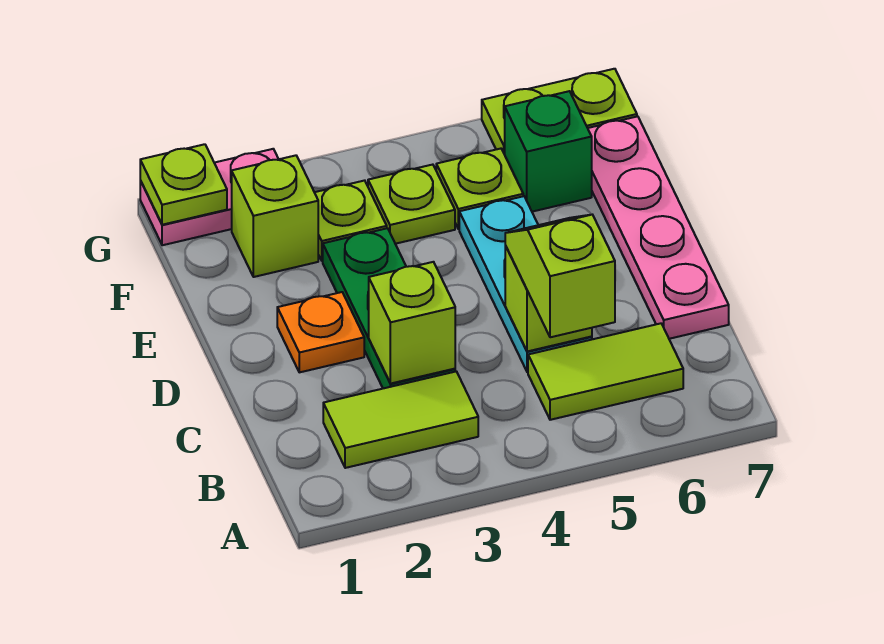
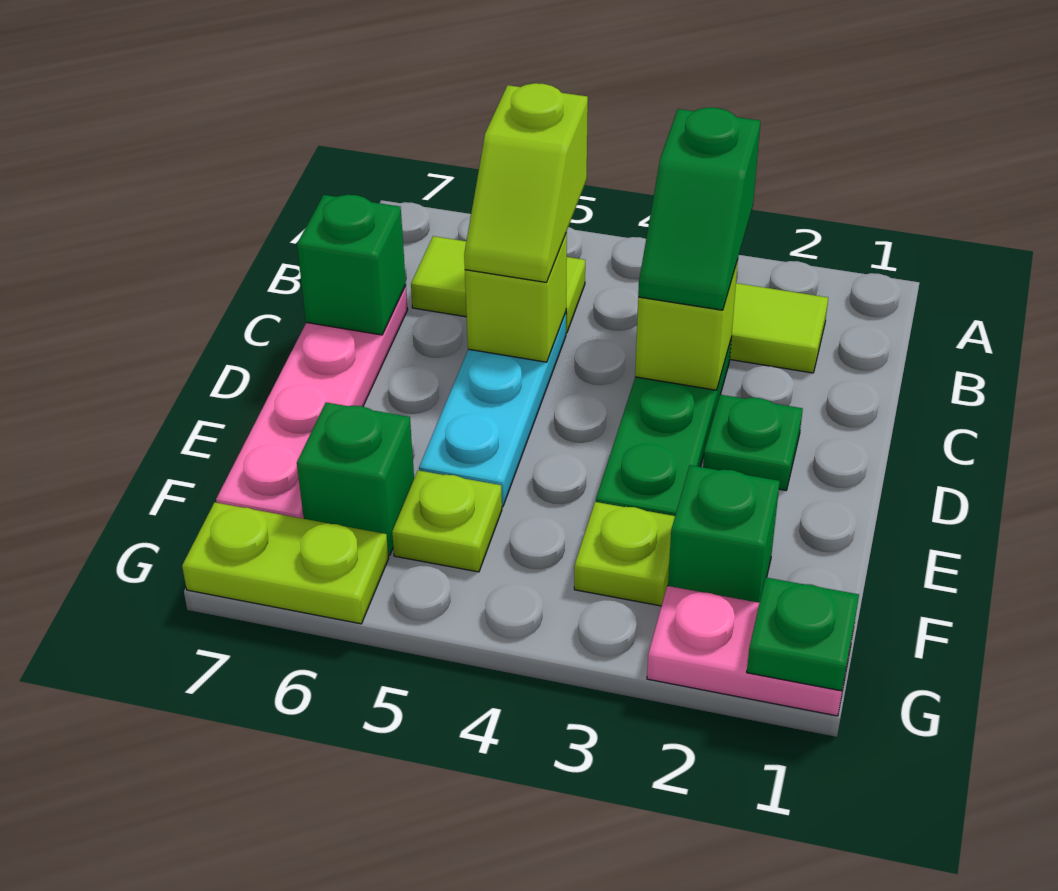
none -> green 1x2 slope [638,108,760,310]
none -> green 1x1 brick [297,195,406,335]
orange 1x1 plate [277,292,364,372] -> green 1x1 plate [703,395,803,490]
lime 1x1 brick [232,155,318,277] -> green 1x1 brick [668,465,780,603]
lime 1x1 plate [368,165,455,244] -> none
lime 1x1 plate [140,144,227,225] -> green 1x1 plate [747,578,859,691]

